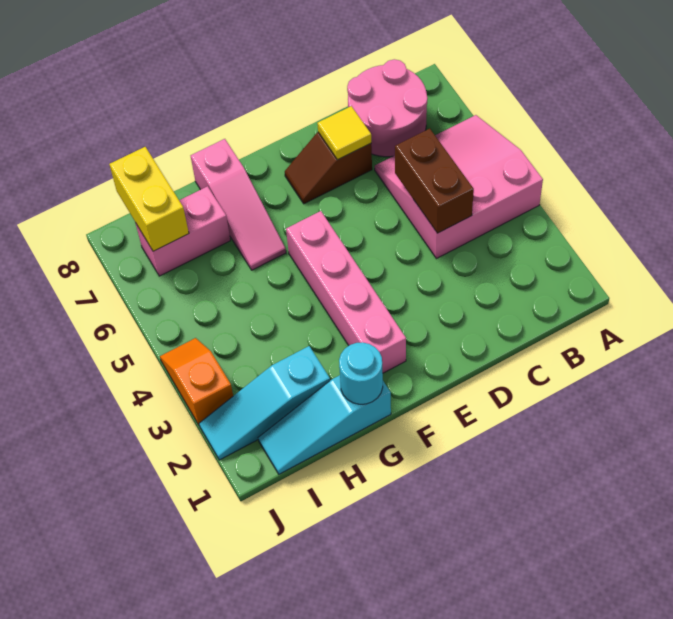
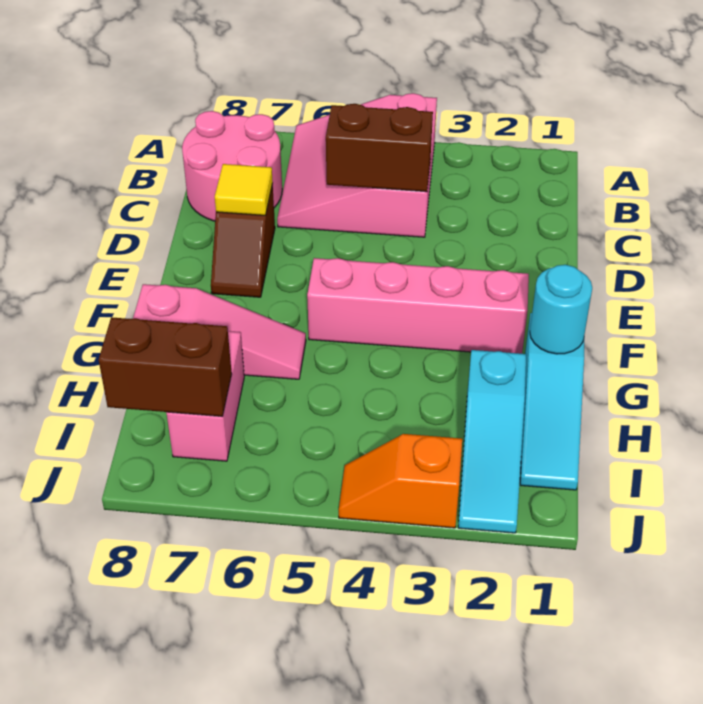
yellow 1x2 brick [109,147,189,251] -> brown 1x2 brick [99,317,232,417]

